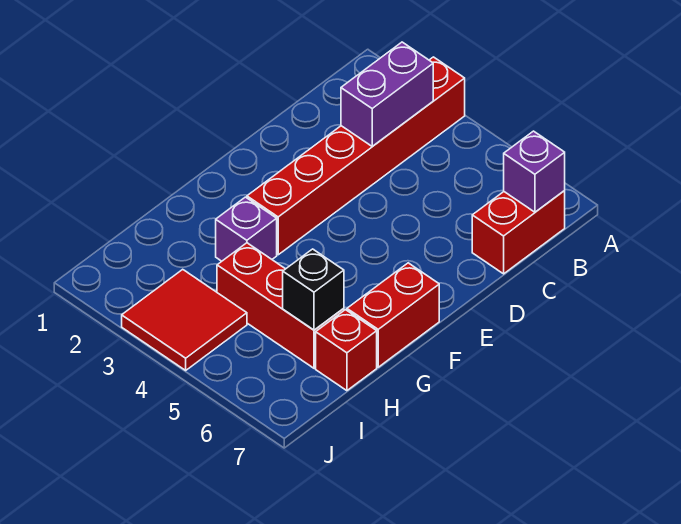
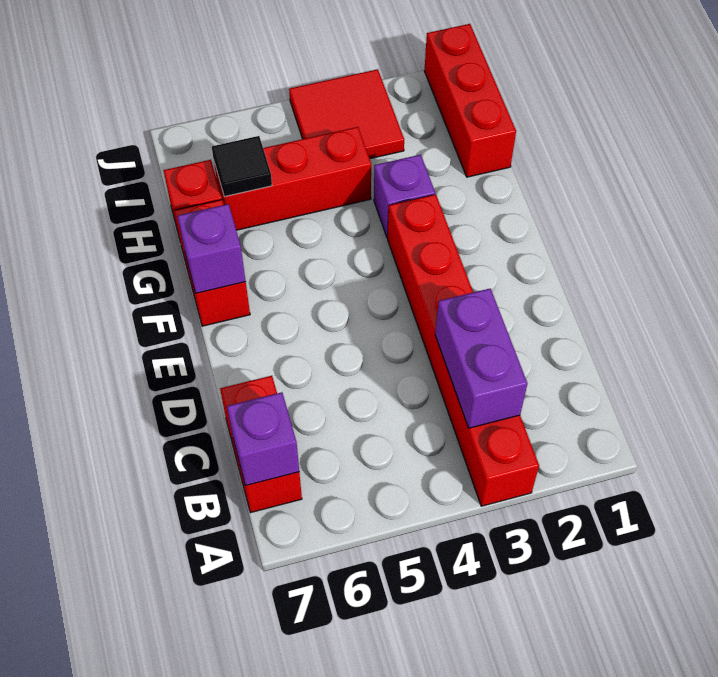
none -> purple 1x1 brick [177,204,246,293]
none -> red 1x3 brick [424,24,516,177]
black 1x1 brick [283,249,344,330] -> black 1x1 tile [212,136,272,197]

